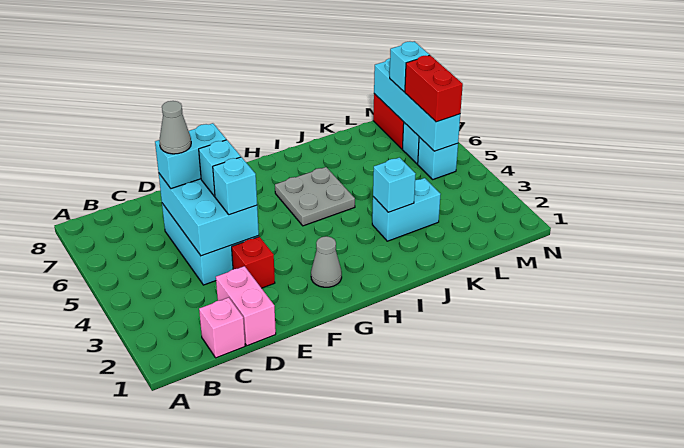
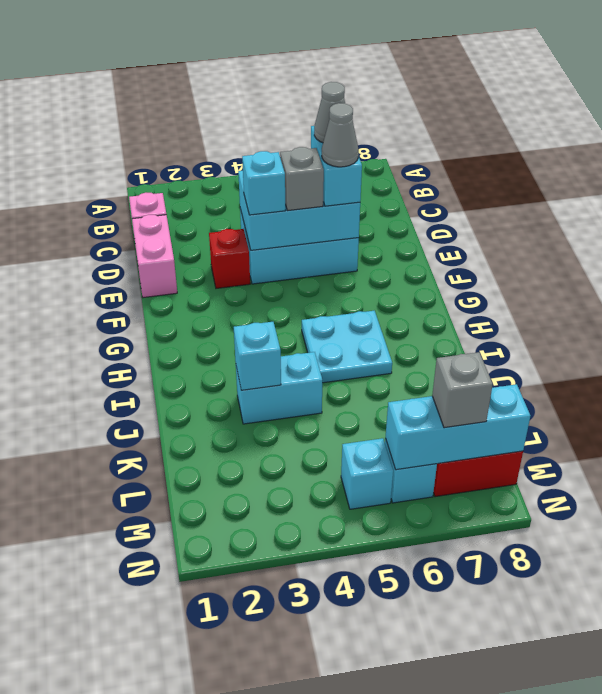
pink 1x2 brick [216,266,276,346] -> pink 1x2 brick turned to [132,215,177,298]
cyan 1x1 brick [199,140,241,196] -> grey 1x1 brick [280,147,324,211]
grey 1x1 cone [311,236,342,287] -> grey 1x1 cone moved to [322,103,359,167]
grey 2x2 plate [275,167,355,226] -> cyan 2x2 plate [302,311,392,383]
cyan 1x2 brick [372,178,441,241] -> cyan 1x2 brick turned to [236,352,322,424]
cyan 1x4 brick [374,58,460,151] -> cyan 1x3 brick [385,384,530,470]
red 1x2 brick [405,55,463,122] -> none
cyan 1x1 brick [390,41,429,92] -> grey 1x1 brick [432,352,493,428]

